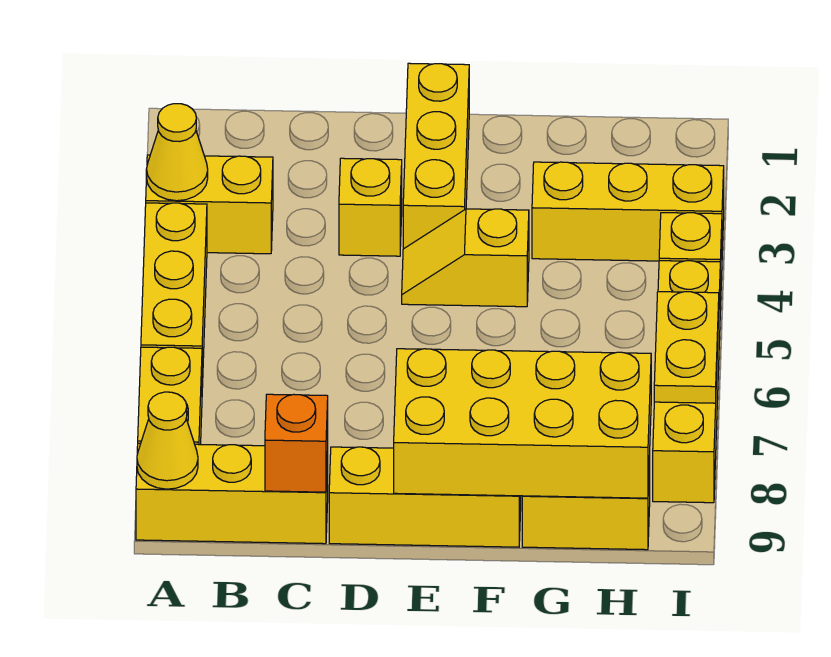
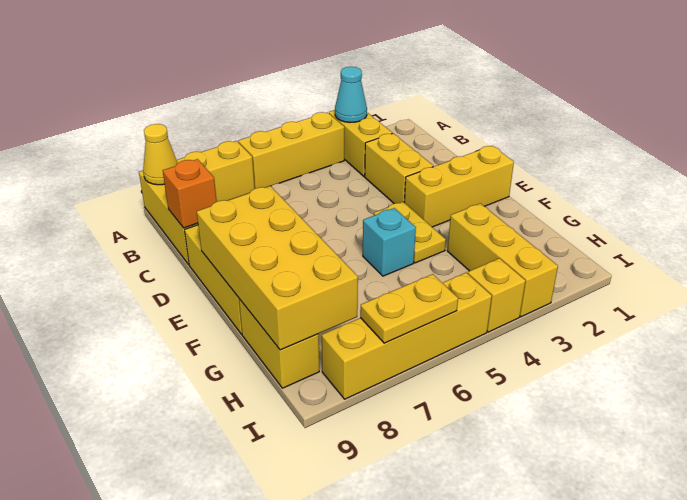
yellow 1x1 cone [146,104,208,201] -> cyan 1x1 cone [335,67,367,122]
yellow 1x1 brick [339,158,402,256] -> yellow 1x2 brick [365,133,433,204]
yellow 1x2 slope [402,209,529,307] -> yellow 1x2 plate [374,202,446,263]
none -> cyan 1x1 brick [363,208,416,276]

